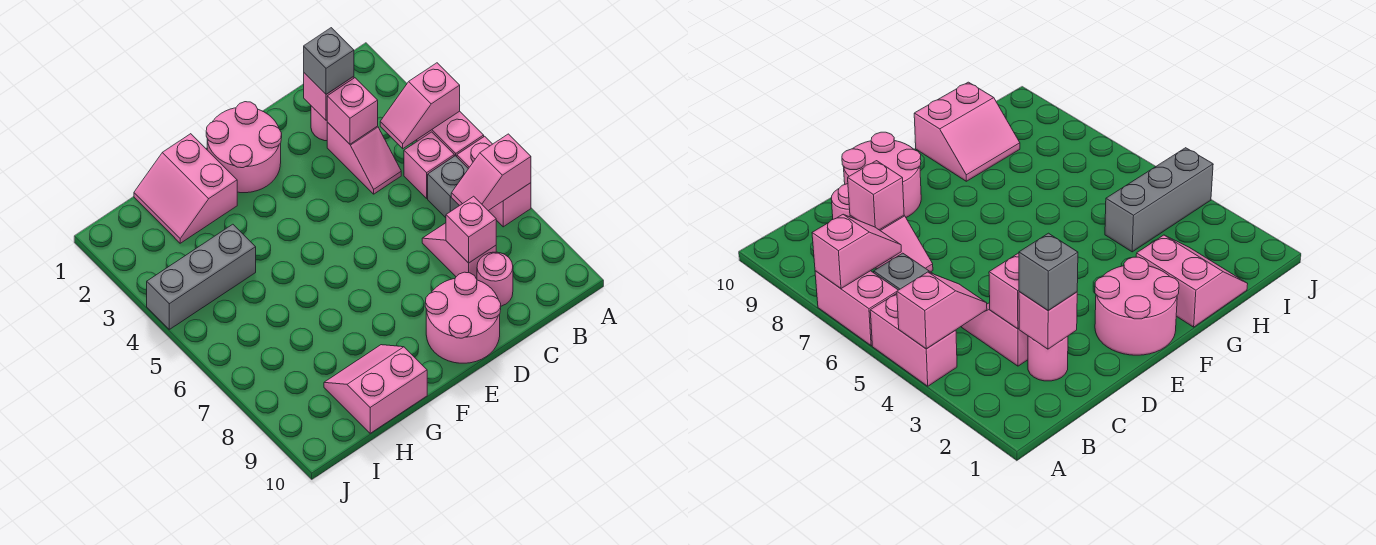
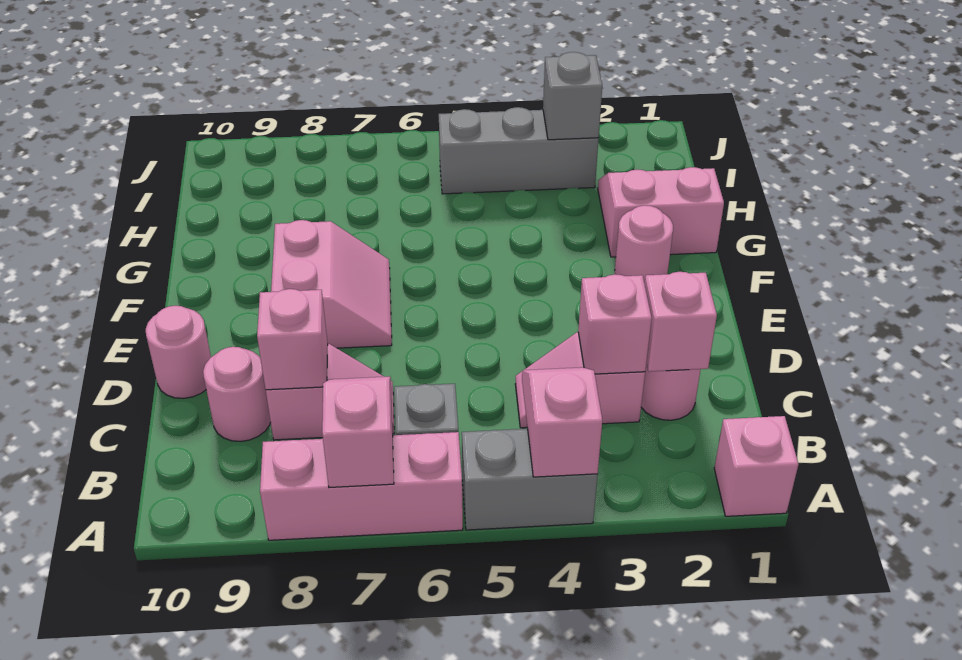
pink 1x2 brick [417,111,484,157] -> grey 1x2 brick [462,429,598,530]
pink 1x2 brick [457,136,531,227] -> pink 1x3 brick [260,432,463,540]
pink 1x1 brick [404,132,454,198] -> pink 1x1 brick moved to [714,416,798,516]
grey 1x1 brick [304,28,354,94] -> grey 1x1 brick moved to [543,52,602,140]
pink 2x2 round brick [425,272,501,363] -> pink 1x1 round brick [146,306,211,398]
pink 2x2 round brick [206,102,282,193] -> pink 1x1 round brick [615,205,673,284]
pink 2x2 slope [324,345,427,433] -> pink 2x2 slope moved to [271,220,392,348]
grey 1x3 brick [147,224,256,329] -> grey 1x3 brick turned to [439,107,599,194]

